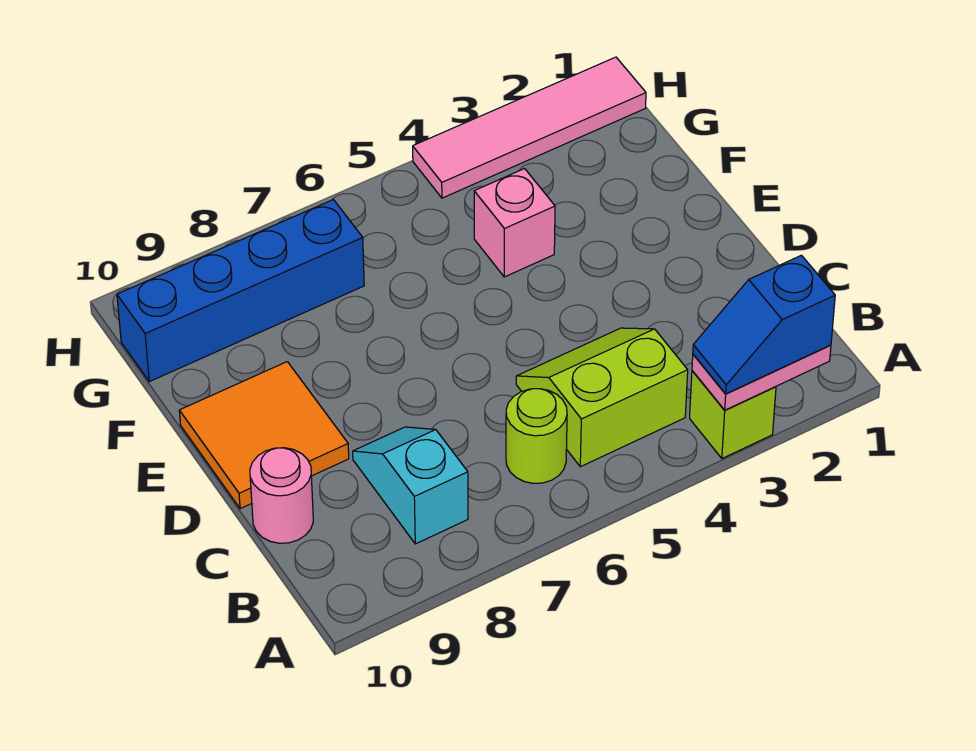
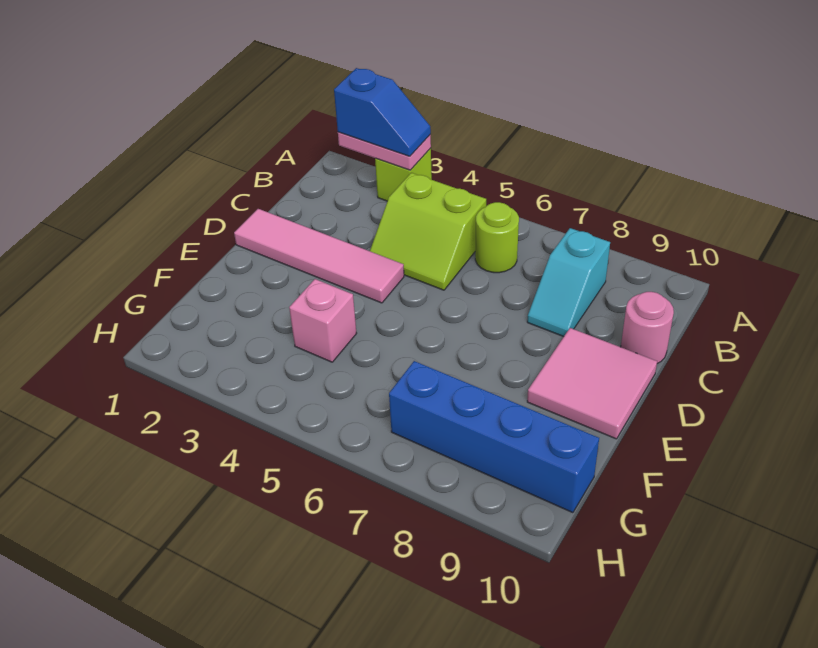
orange 2x2 tile [179,362,349,509] -> pink 2x2 tile [527,328,657,439]
pink 1x4 tile [413,57,646,198] -> pink 1x4 tile moved to [234,209,404,303]

